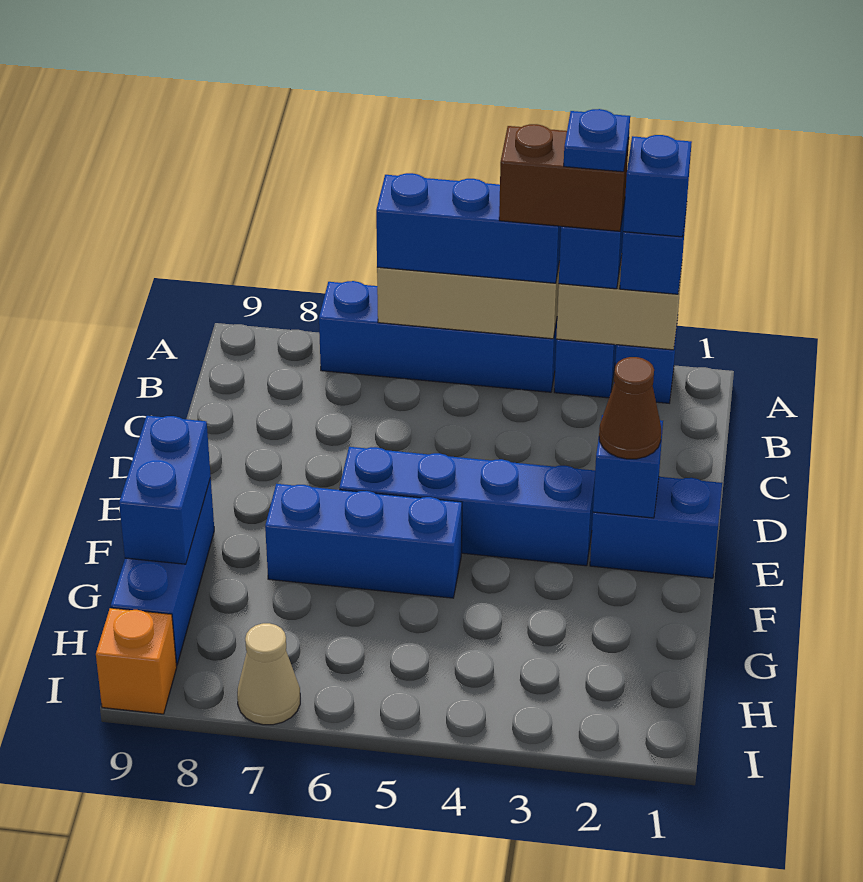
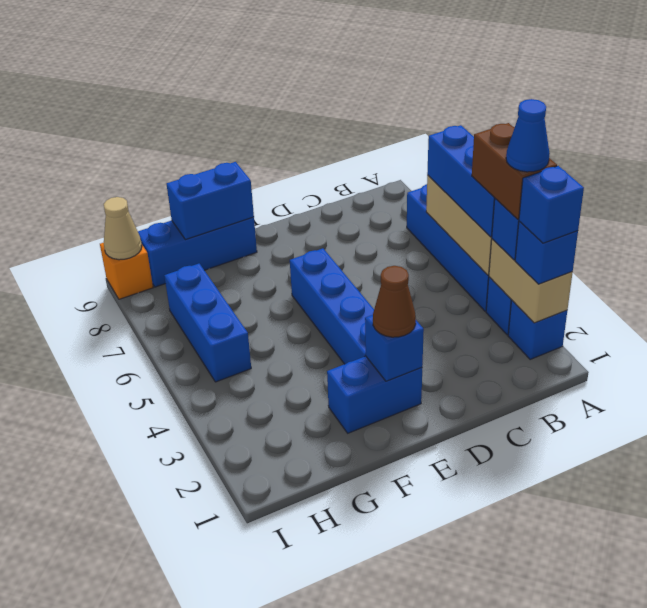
blue 1x1 plate [564,109,630,172] -> blue 1x1 cone [506,99,550,172]
blue 1x2 brick [590,477,722,578] -> blue 1x2 brick turned to [327,356,422,433]
blue 1x3 brick [265,484,462,598] -> blue 1x3 brick moved to [164,264,251,382]
tan 1x1 cone [237,623,300,725] -> tan 1x1 cone moved to [104,197,142,260]

